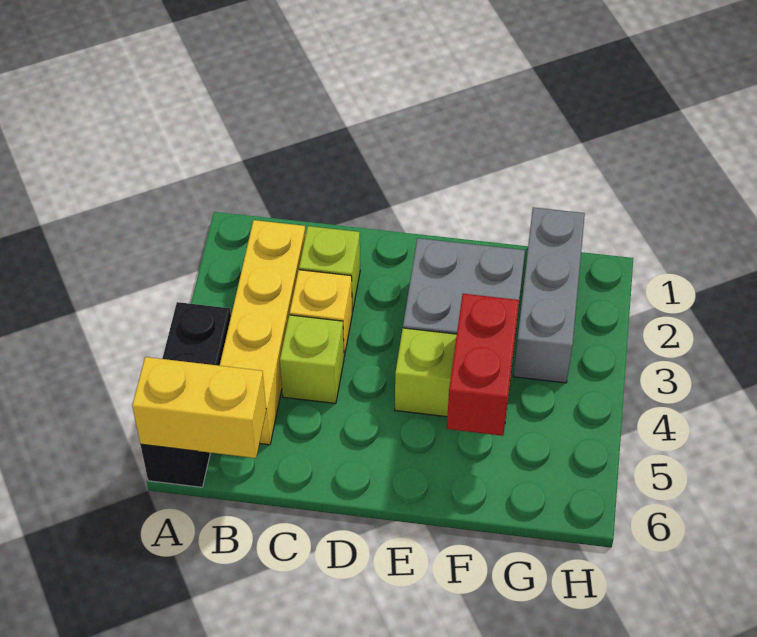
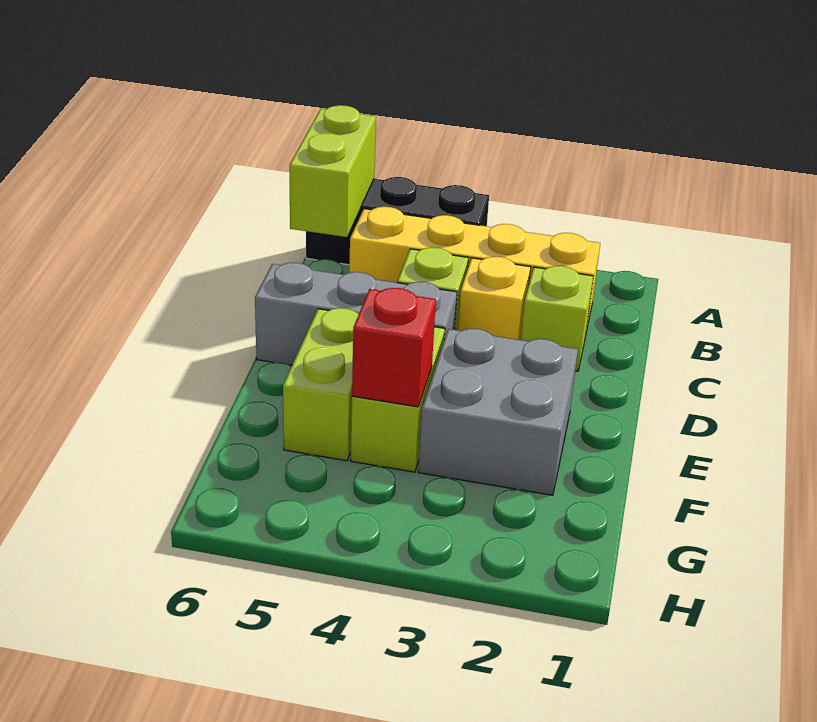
yellow 1x2 brick [132,357,266,458] -> lime 1x2 brick [290,105,376,237]
none -> lime 1x2 brick [283,308,359,461]
red 1x2 brick [447,294,519,436] -> red 1x1 brick [352,288,436,407]
grey 1x3 brick [513,207,585,383] -> grey 1x3 brick moved to [255,263,457,365]

